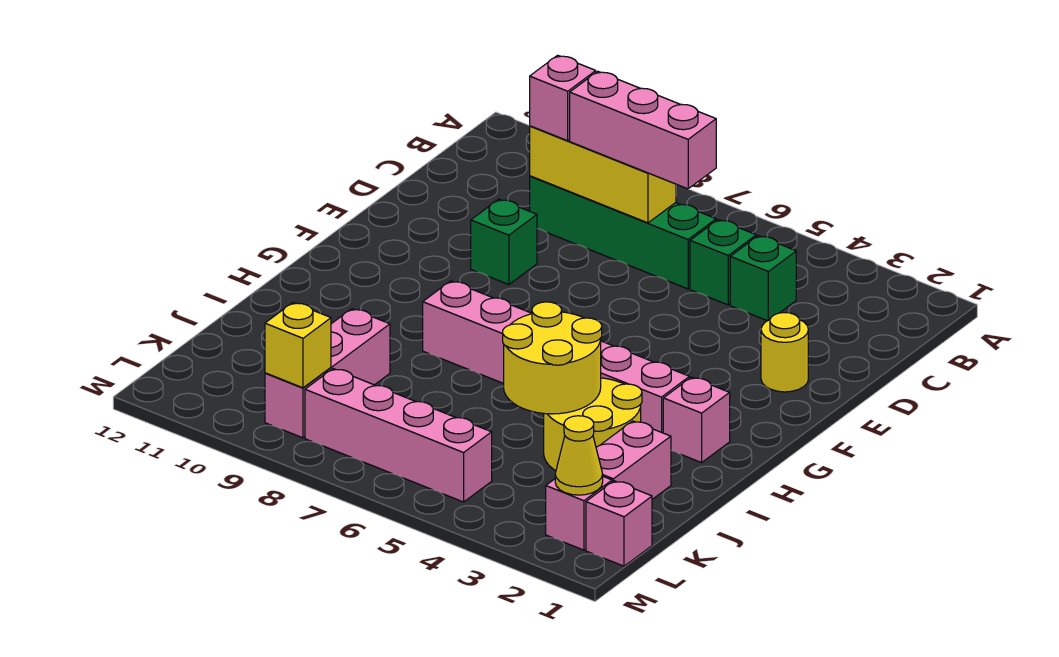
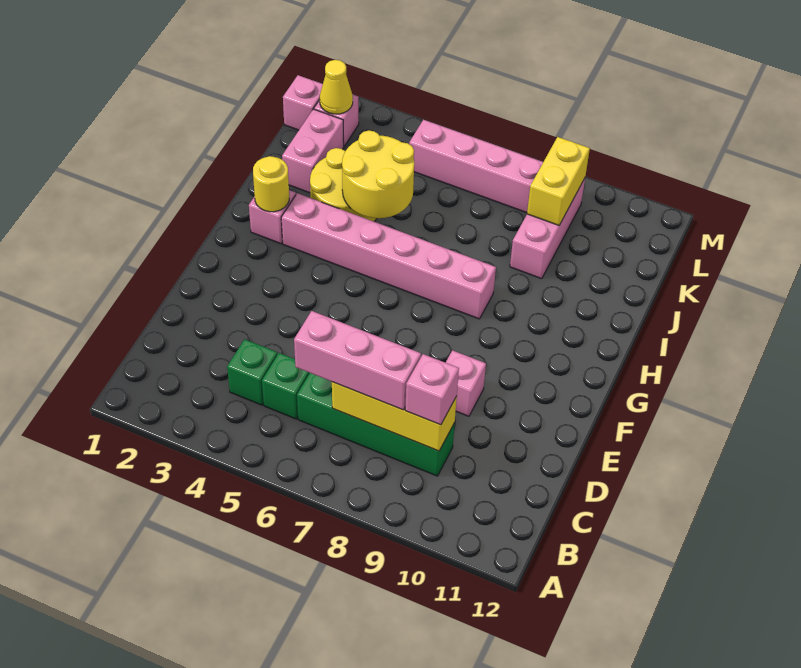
yellow 1x1 round brick [761,313,808,392] -> yellow 1x1 round brick moved to [253,156,289,212]
green 1x1 brick [471,199,537,285] -> pink 1x1 brick [446,350,486,416]
yellow 1x1 brick [265,303,331,388] -> yellow 1x2 brick [527,137,590,225]

